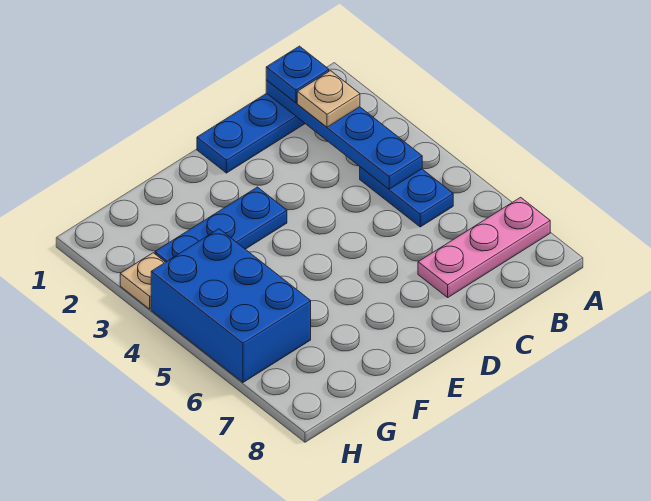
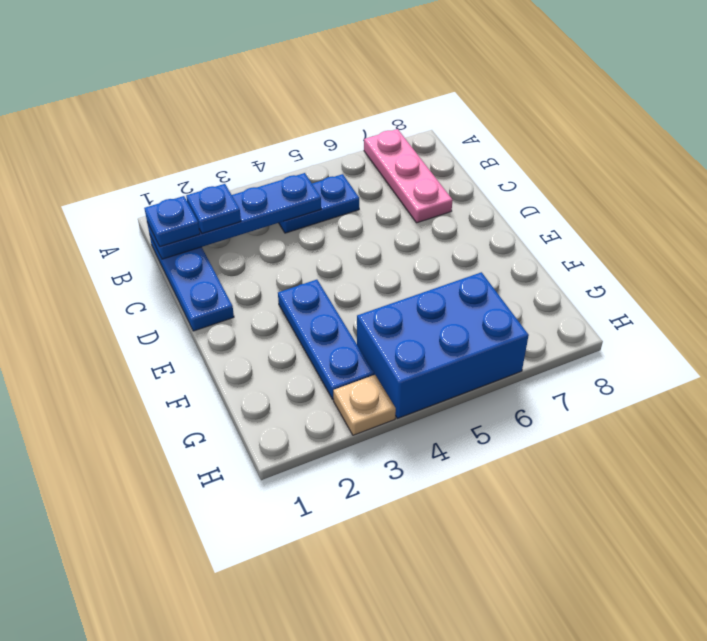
tan 1x1 plate [297,71,360,127] -> blue 1x1 plate [186,184,241,234]

